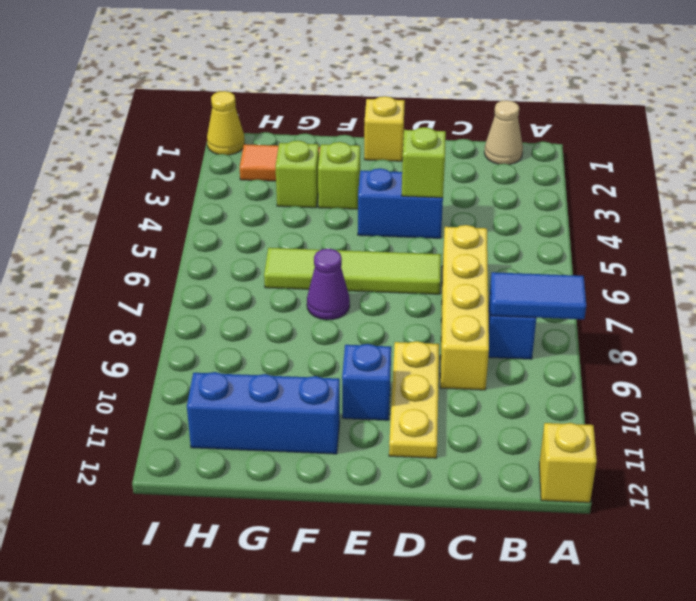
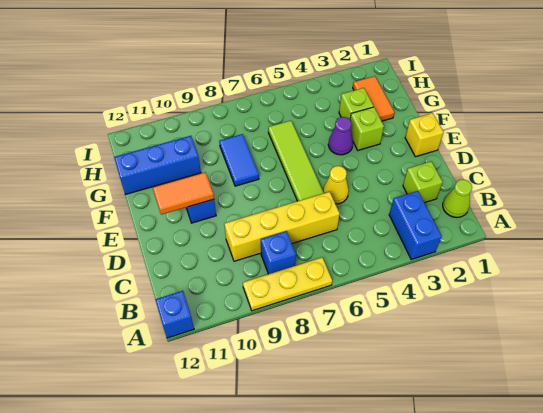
blue 1x2 tile [490,272,586,319] -> blue 1x2 tile moved to [219,134,259,186]
yellow 1x1 brick [539,423,597,503] -> blue 1x1 brick [155,291,194,338]
tan 1x1 cone [484,100,523,165] -> lime 1x1 cone [443,180,472,218]
blue 1x2 brick [358,168,443,238] -> blue 1x2 brick moved to [389,191,442,259]
lime 1x1 brick [402,127,446,198] -> lime 1x1 brick moved to [403,162,443,203]
yellow 1x3 plate [389,341,439,458] -> yellow 1x3 plate moved to [243,258,332,311]
none -> orange 1x2 tile [153,172,214,215]
purple 1x1 cone [307,249,350,320] -> purple 1x1 cone moved to [328,117,353,155]
blue 1x3 brick [187,372,340,454] -> blue 1x3 brick turned to [114,136,201,194]
yellow 1x1 cone [207,91,245,155] -> yellow 1x1 cone moved to [323,166,349,204]

